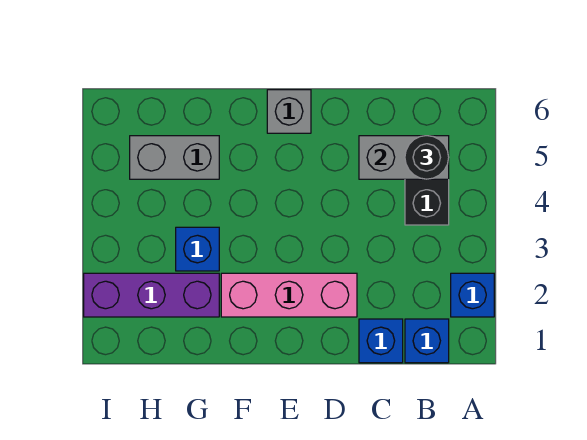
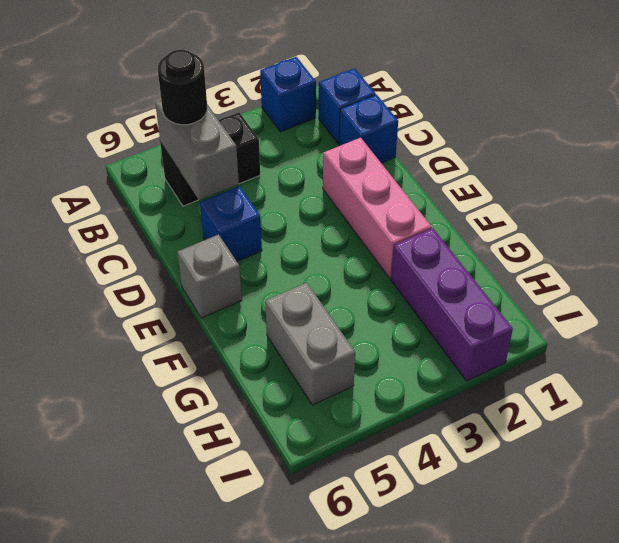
blue 1x1 brick [176,227,219,271] -> blue 1x1 brick moved to [200,186,262,261]

